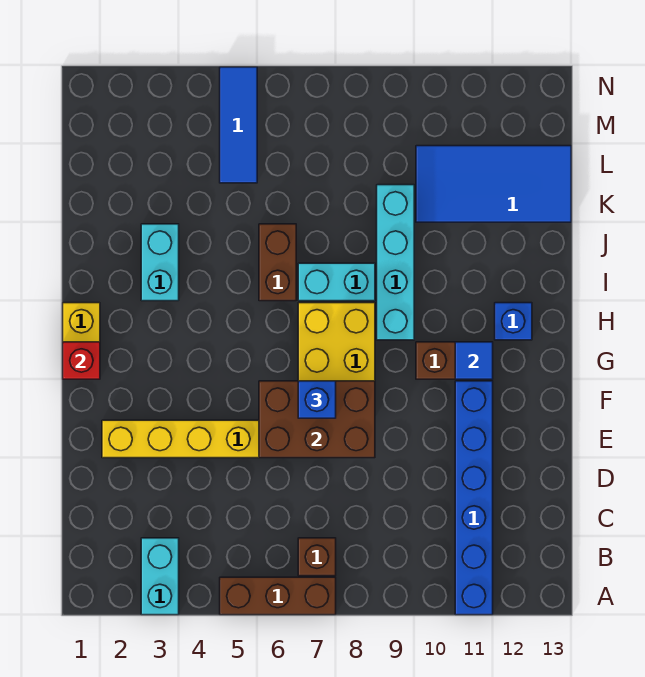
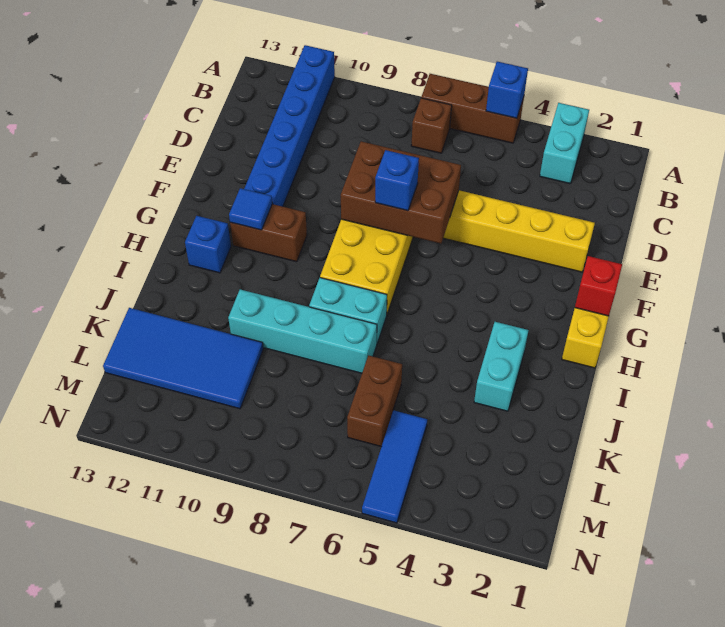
none -> blue 1x1 brick [486,62,528,118]
cyan 1x4 brick [377,185,414,340] -> cyan 1x4 brick turned to [228,289,377,373]
brown 1x2 brick [259,224,296,301] -> brown 1x2 brick moved to [347,355,402,447]

